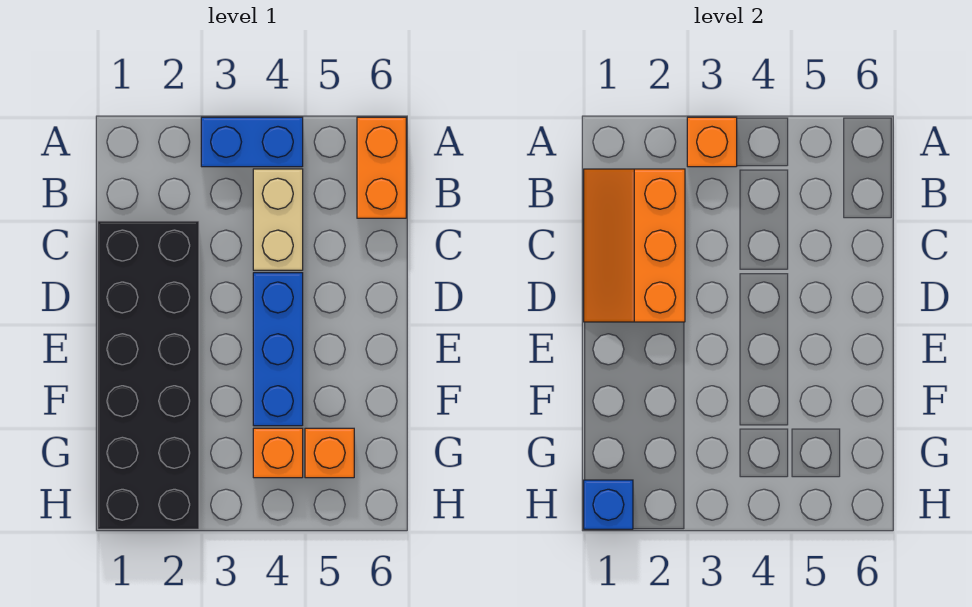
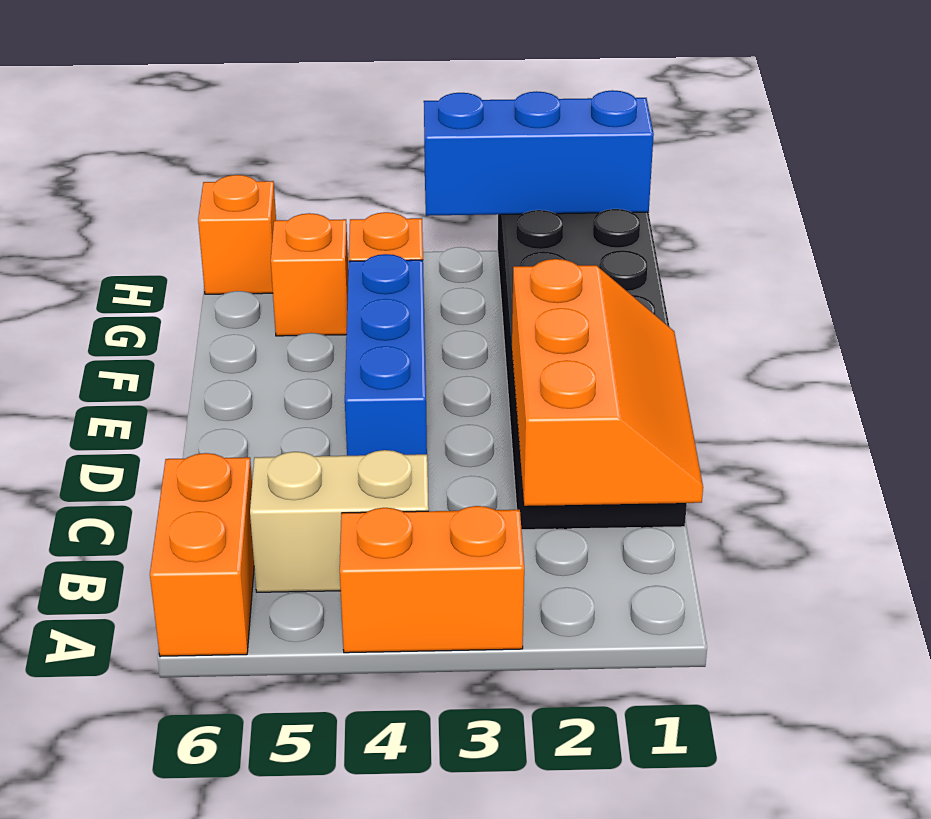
blue 1x2 brick [201,117,303,167] -> orange 1x2 brick [340,506,524,653]
orange 1x1 brick [687,117,737,167] -> orange 1x1 brick moved to [198,175,276,294]
tan 1x2 brick [253,169,303,270] -> tan 1x2 brick turned to [250,450,429,592]
blue 1x1 brick [584,480,633,529] -> blue 1x3 brick [424,90,654,216]

